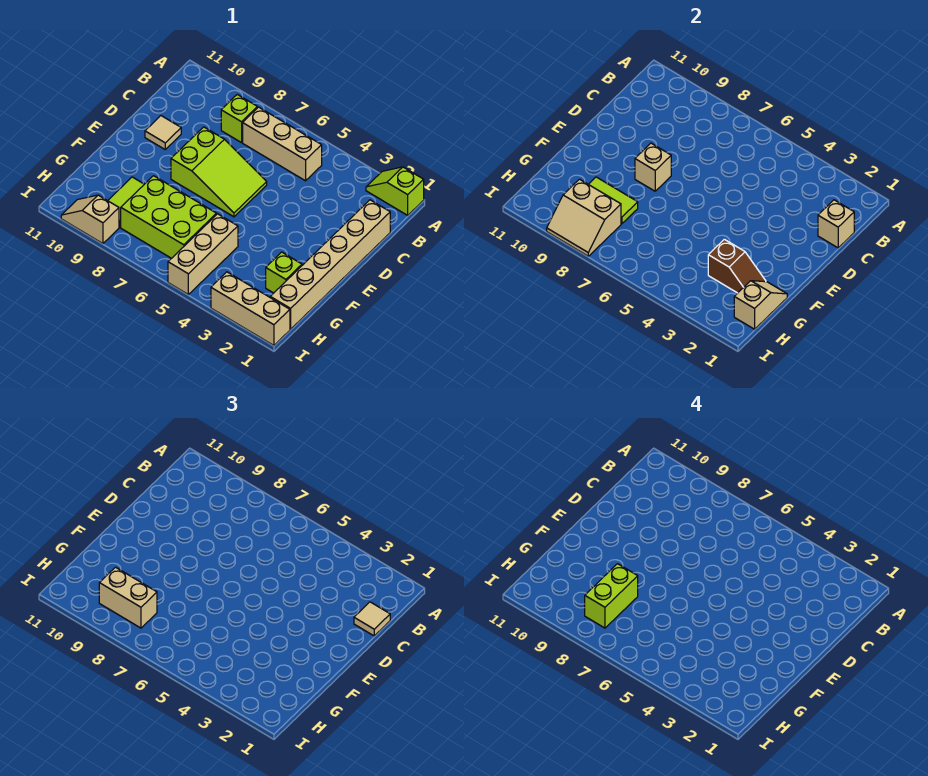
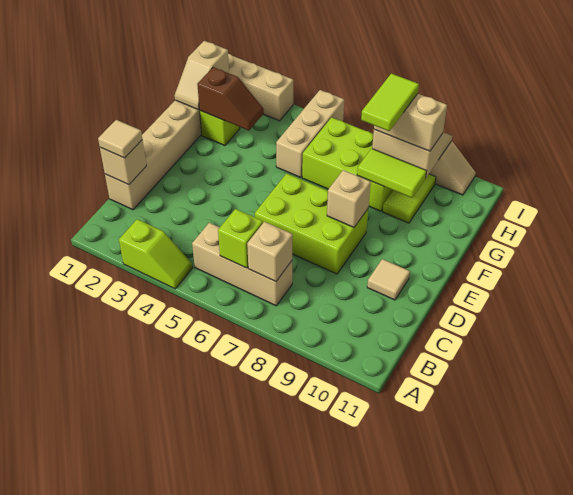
lime 1x2 slope [366,167,424,215] -> lime 1x2 slope moved to [119,219,192,289]
none -> tan 1x1 brick [247,222,293,281]
lime 1x1 brick [221,95,257,143] -> lime 1x1 brick moved to [218,209,263,268]
lime 2x3 slope [171,127,267,217] -> lime 2x3 brick [255,173,368,274]
brown 1x2 slope [708,239,766,293] -> brown 1x2 slope turned to [197,67,264,130]
lime 1x2 brick [585,564,638,628] -> lime 1x2 tile [361,73,419,131]

